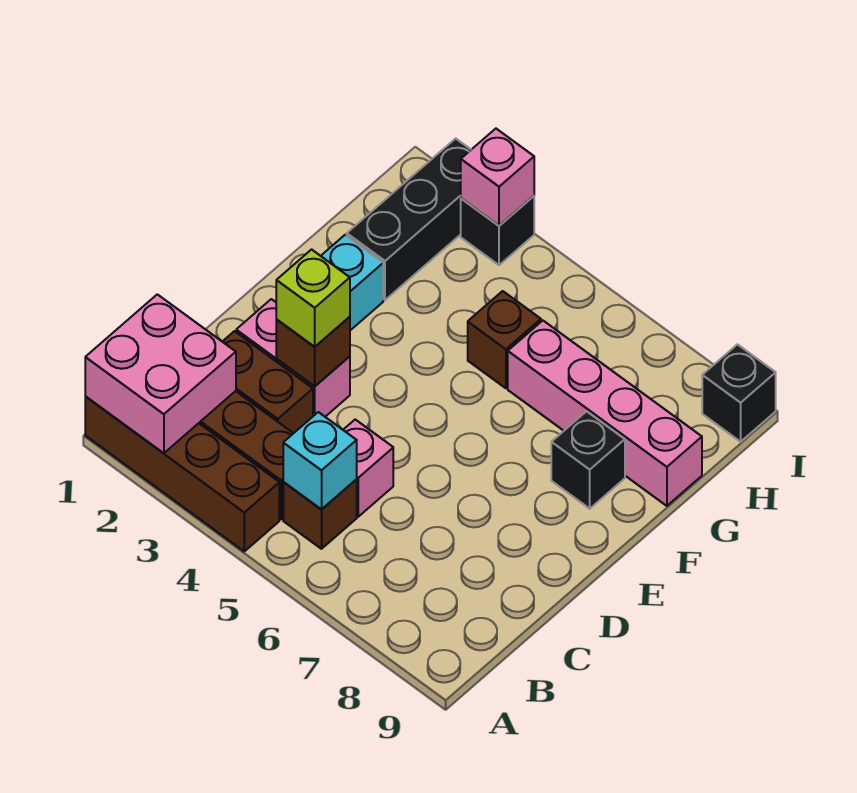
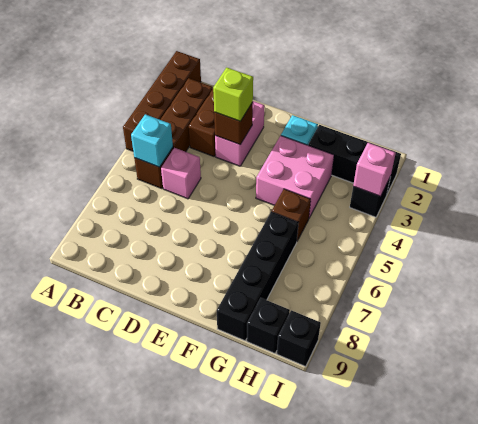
pink 2x2 brick [85,294,236,453] -> pink 2x2 brick moved to [256,136,334,218]
black 1x1 brick [551,411,625,509] -> black 1x1 brick moved to [247,298,290,353]
pink 1x4 brick [508,321,702,506] -> black 1x4 brick [217,212,298,341]

